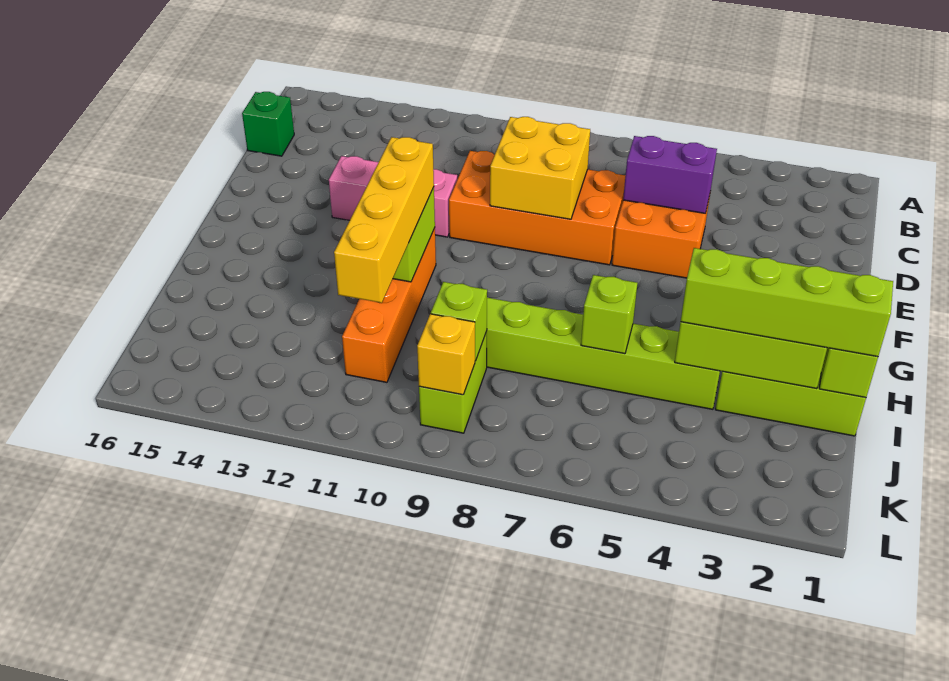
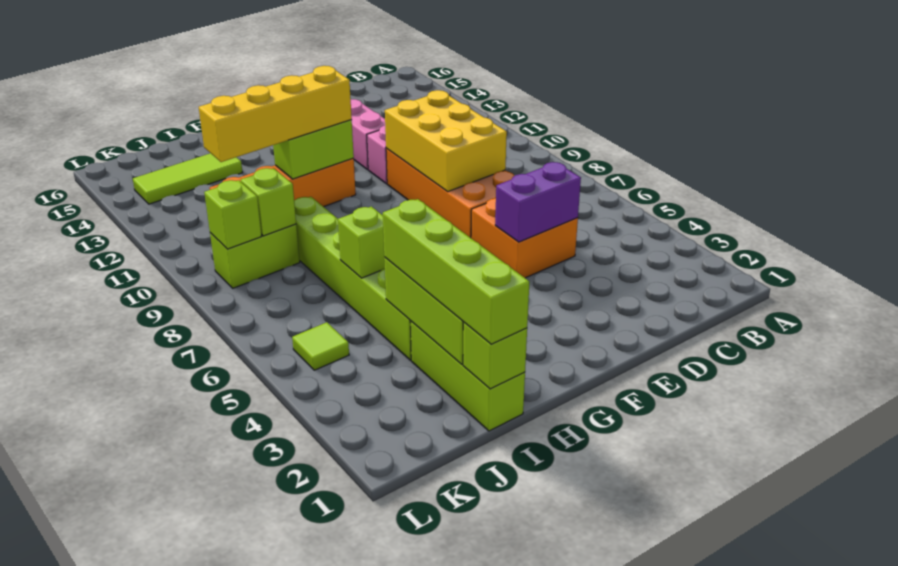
green 1x1 brick [242,92,294,156] -> none
purple 1x2 brick [623,136,717,213] -> purple 1x2 brick turned to [495,162,581,242]
yellow 2x2 brick [490,117,590,219] -> yellow 2x3 brick [385,90,507,192]
none -> lime 1x3 tile [133,153,243,204]
none -> lime 1x1 tile [292,322,349,370]
yellow 1x1 brick [417,314,475,395] -> lime 1x1 brick [204,180,262,249]

